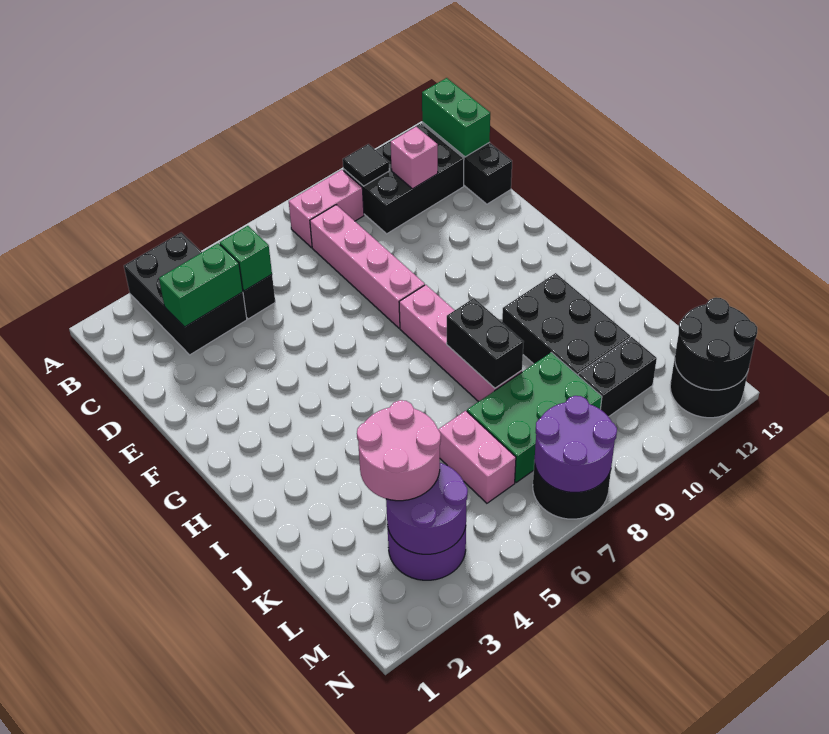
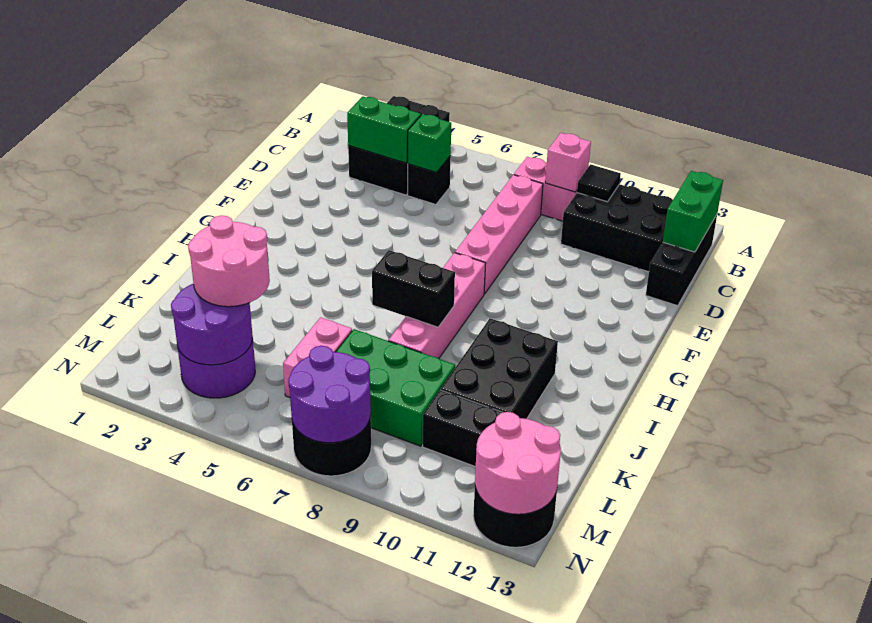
pink 1x1 brick [391,127,438,189] -> pink 1x1 brick moved to [545,133,591,192]
black 1x2 brick [447,298,523,388] -> black 1x2 brick turned to [372,250,455,327]
black 2x2 round brick [675,298,757,390] -> pink 2x2 round brick [475,412,561,514]

